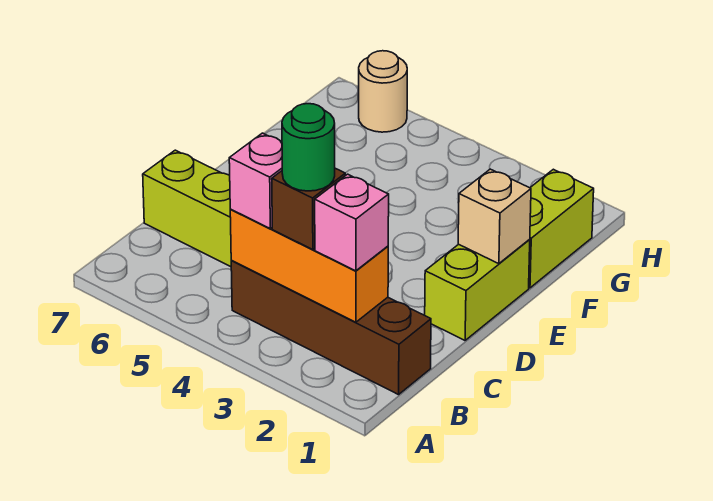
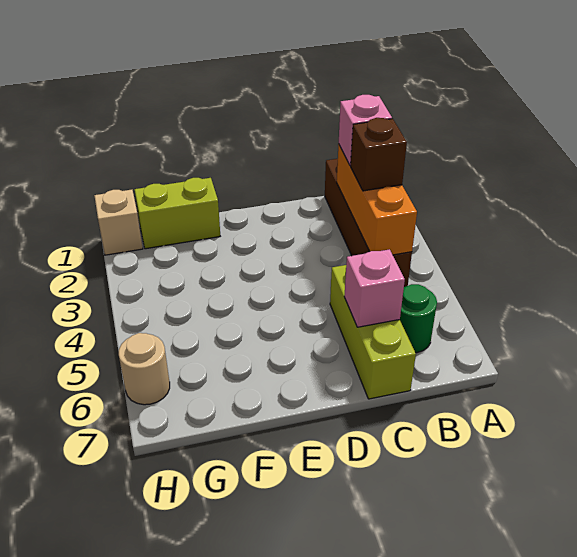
green 1x1 round brick [282,104,335,191] -> green 1x1 round brick moved to [400,284,437,353]
pink 1x1 brick [229,133,282,228] -> pink 1x1 brick moved to [344,249,405,327]
lime 1x2 brick [425,240,530,340] -> none
tan 1x1 brick [458,169,531,264] -> tan 1x1 brick moved to [94,190,143,255]

